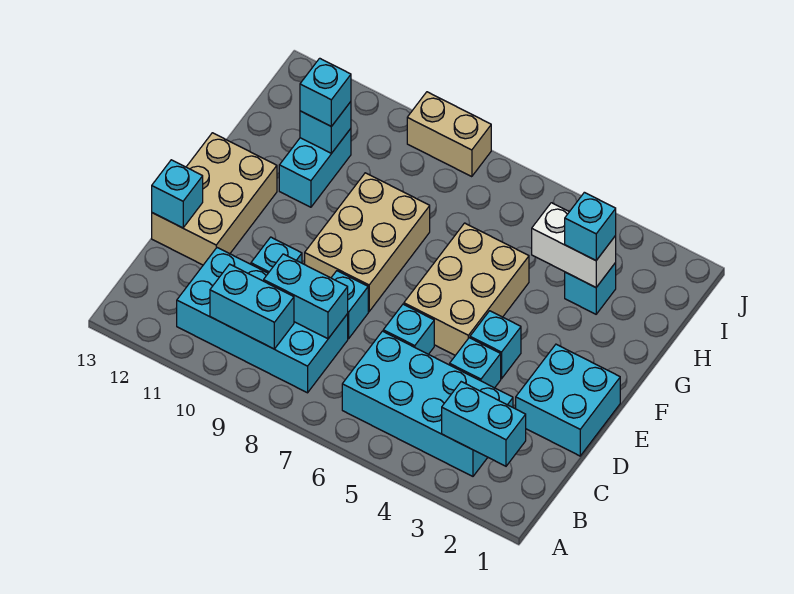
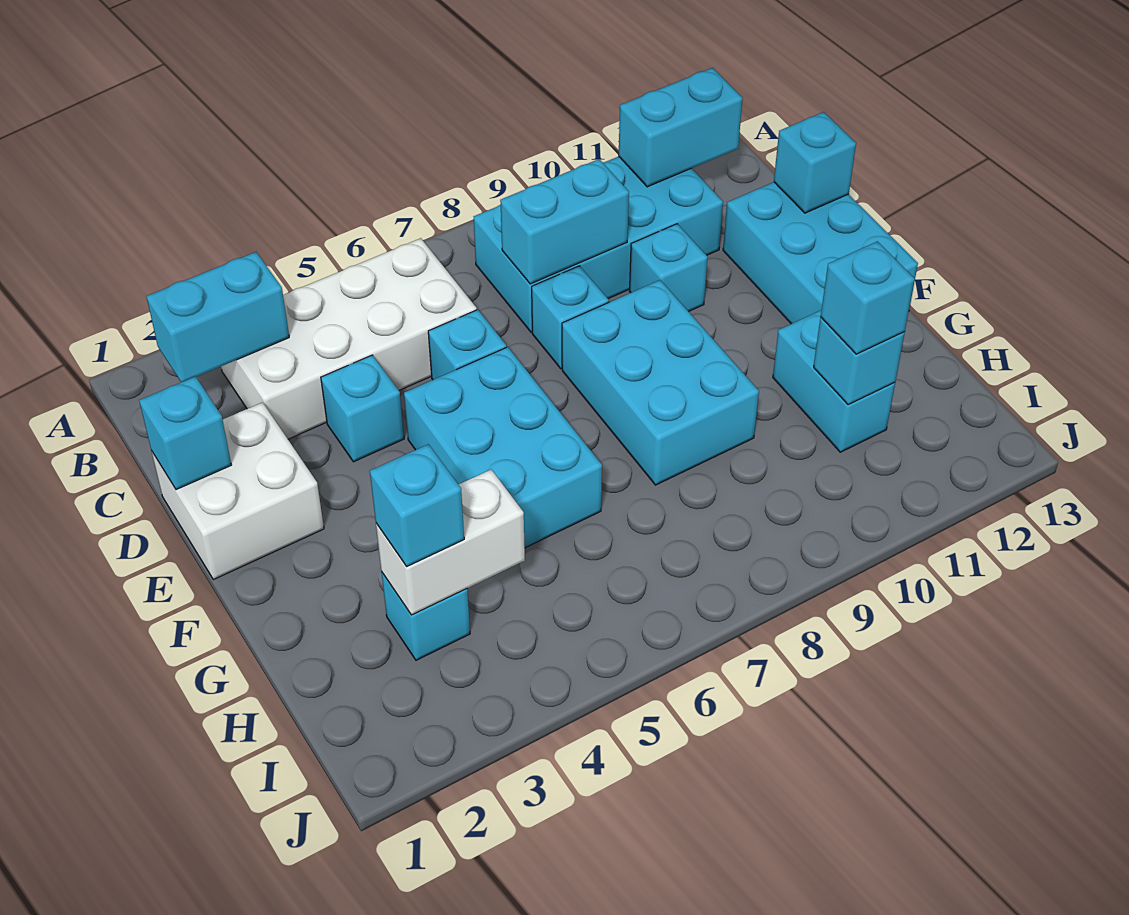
cyan 2x4 brick [342,331,513,476] -> white 2x4 brick [221,238,477,439]
cyan 1x2 brick [210,264,294,349] -> cyan 1x2 brick moved to [619,68,743,187]
cyan 2x2 brick [516,344,620,456] -> white 2x2 brick [152,402,324,580]
tan 2x3 brick [152,133,277,265] -> cyan 2x3 brick [723,182,918,324]
cyan 1x1 brick [470,311,521,379] -> cyan 1x1 brick moved to [139,377,231,490]
tan 2x3 brick [404,223,529,355] -> cyan 2x3 brick [404,347,602,548]
tan 2x3 brick [305,173,430,312] -> cyan 2x3 brick [562,280,759,485]
tan 1x2 brick [407,92,491,177] -> none

